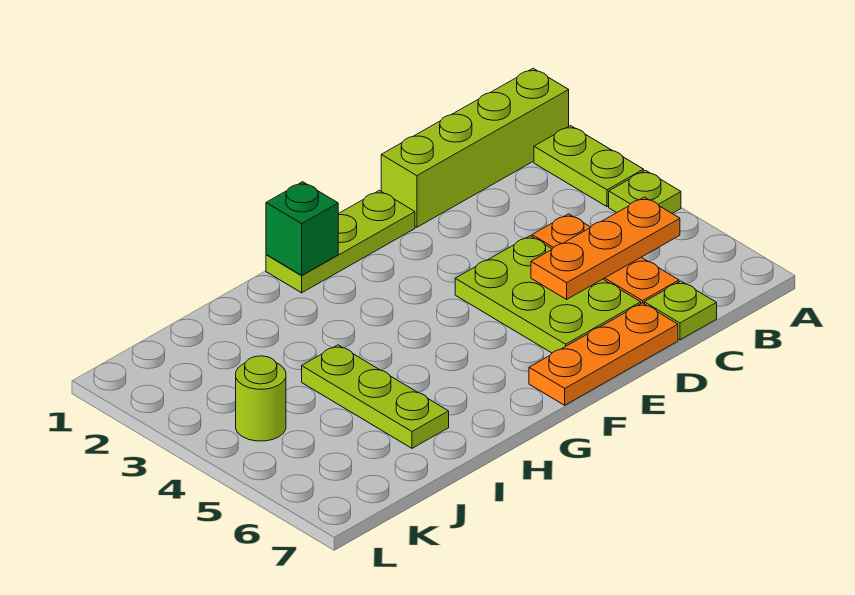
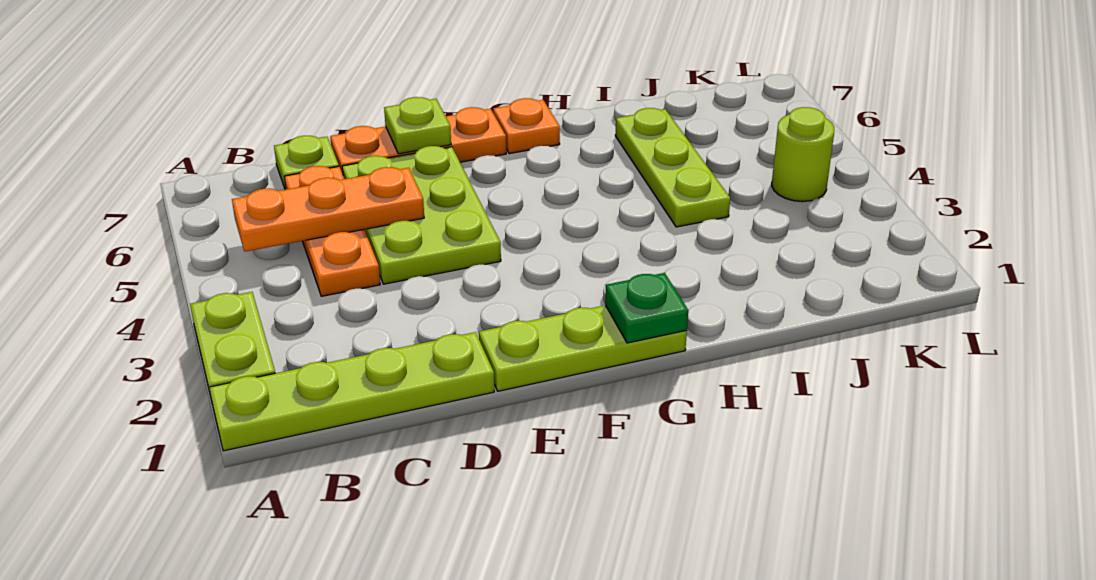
lime 1x4 brick [381,68,569,227] -> lime 1x4 plate [209,332,494,451]
lime 1x1 plate [609,170,681,213] -> lime 1x1 plate moved to [384,97,451,154]
green 1x1 brick [266,182,338,275] -> green 1x1 plate [605,273,688,343]
none -> orange 1x1 plate [493,98,560,154]

